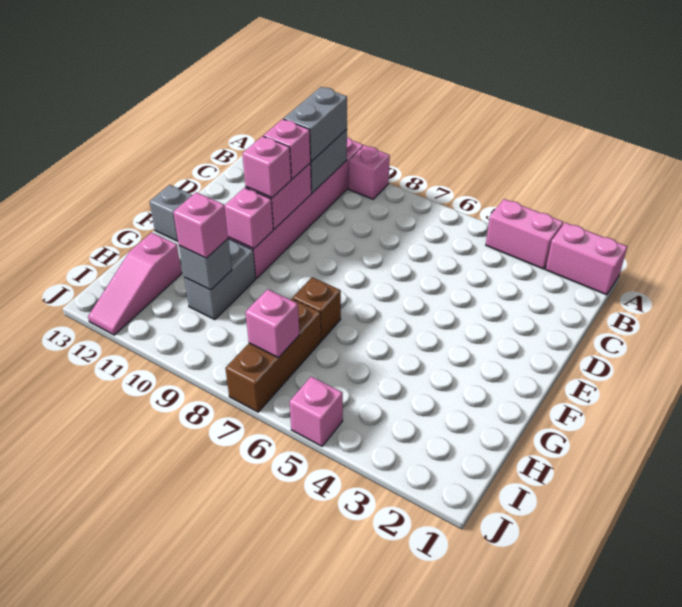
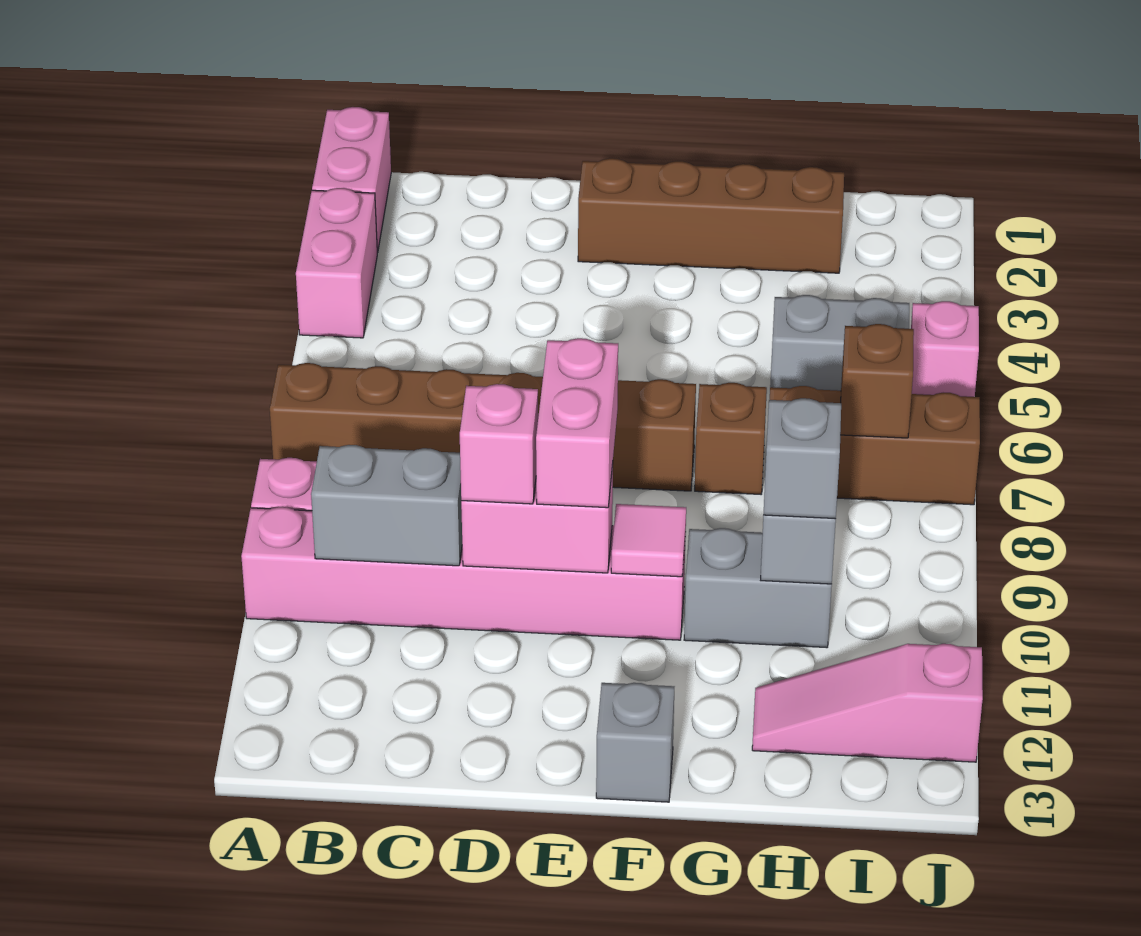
none -> brown 1x6 brick [270,363,696,491]
grey 1x2 brick [284,87,347,162] -> grey 1x2 brick moved to [770,295,909,391]
none -> brown 1x4 brick [578,158,844,273]
pink 1x1 brick [242,136,291,198] -> pink 1x2 brick [536,338,618,508]
pink 1x1 brick [225,188,273,249] -> pink 1x1 tile [611,504,686,577]
pink 1x1 brick [173,192,228,258] -> grey 1x1 brick [763,398,841,519]
pink 1x3 slope [88,233,182,335] -> pink 1x3 slope turned to [752,644,983,762]
pink 1x1 brick [246,289,299,358] -> brown 1x1 brick [840,324,914,438]

